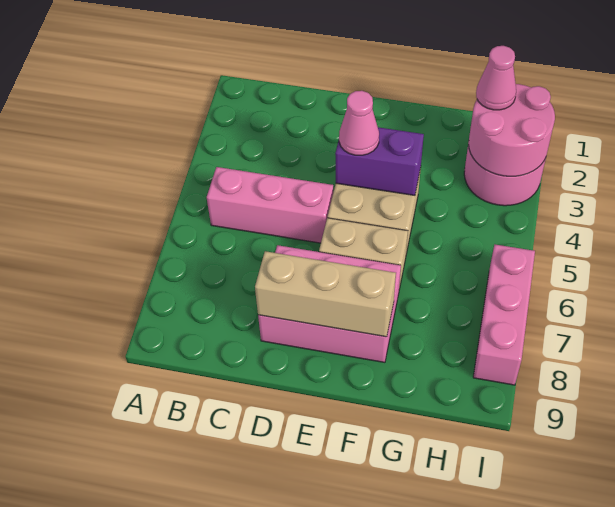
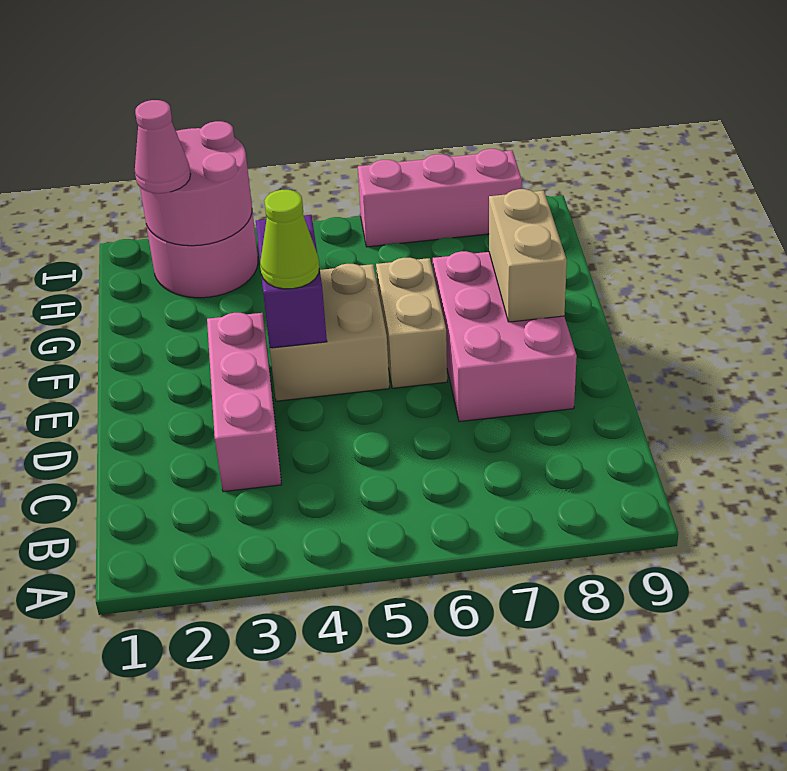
pink 1x3 brick [207,167,333,243] -> pink 1x3 brick moved to [207,313,282,492]
tan 1x3 brick [255,251,396,337] -> tan 1x2 brick [489,189,567,322]
pink 1x1 cone [339,91,379,155] -> lime 1x1 cone [260,190,319,289]

